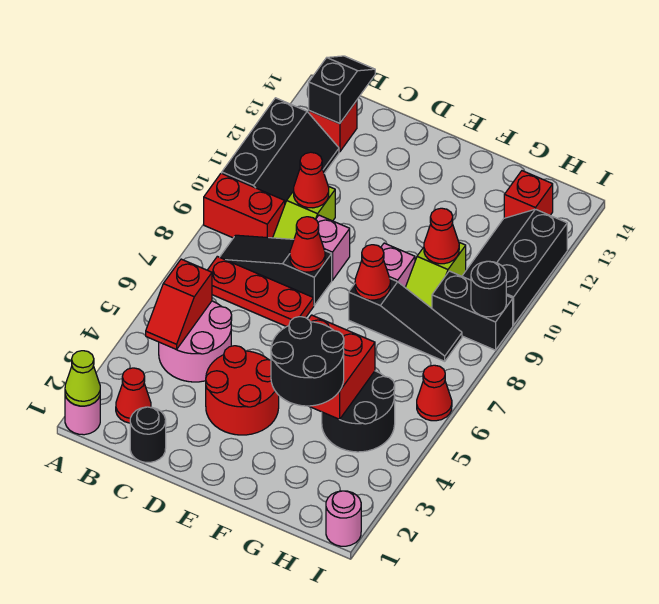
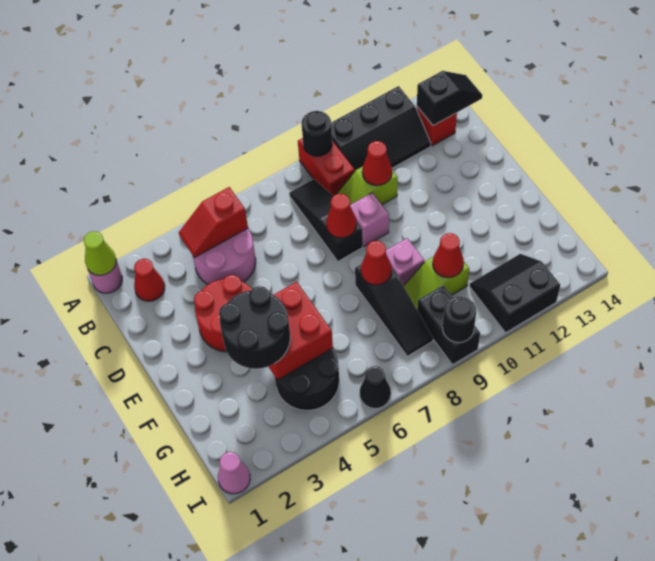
red 1x3 plate [208,256,314,327] -> none
black 1x1 round brick [130,407,166,462] -> black 1x1 round brick moved to [301,111,332,156]
black 2x3 slope [462,209,567,325] -> black 2x2 slope [470,254,560,333]
red 1x1 brick [504,171,553,218] -> none
pink 1x1 round brick [326,491,361,546] -> pink 1x1 cone [218,452,250,494]
red 1x1 cone [417,365,452,421] -> black 1x1 cone [360,366,391,409]

